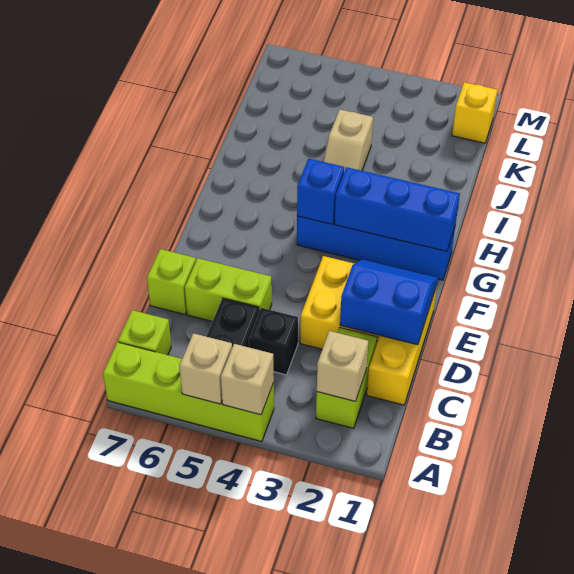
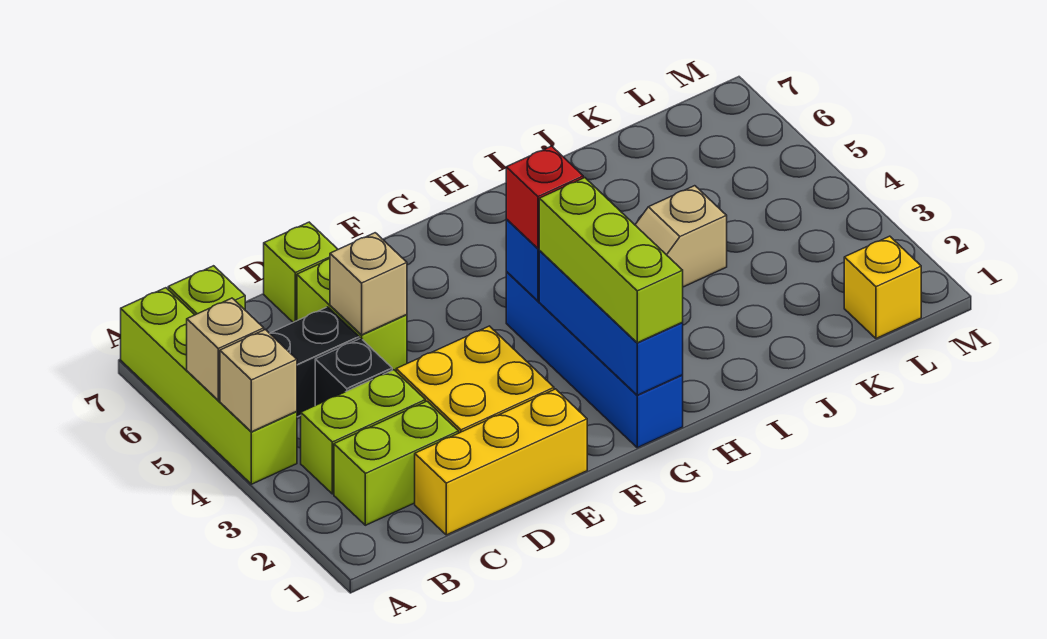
tan 1x1 brick [317,331,368,401] -> tan 1x1 brick moved to [330,233,407,335]
none -> lime 1x2 brick [301,370,425,494]
blue 2x2 slope [340,260,438,345] -> none
none -> lime 1x3 brick [539,178,683,343]
none -> red 1x1 brick [506,146,583,248]

